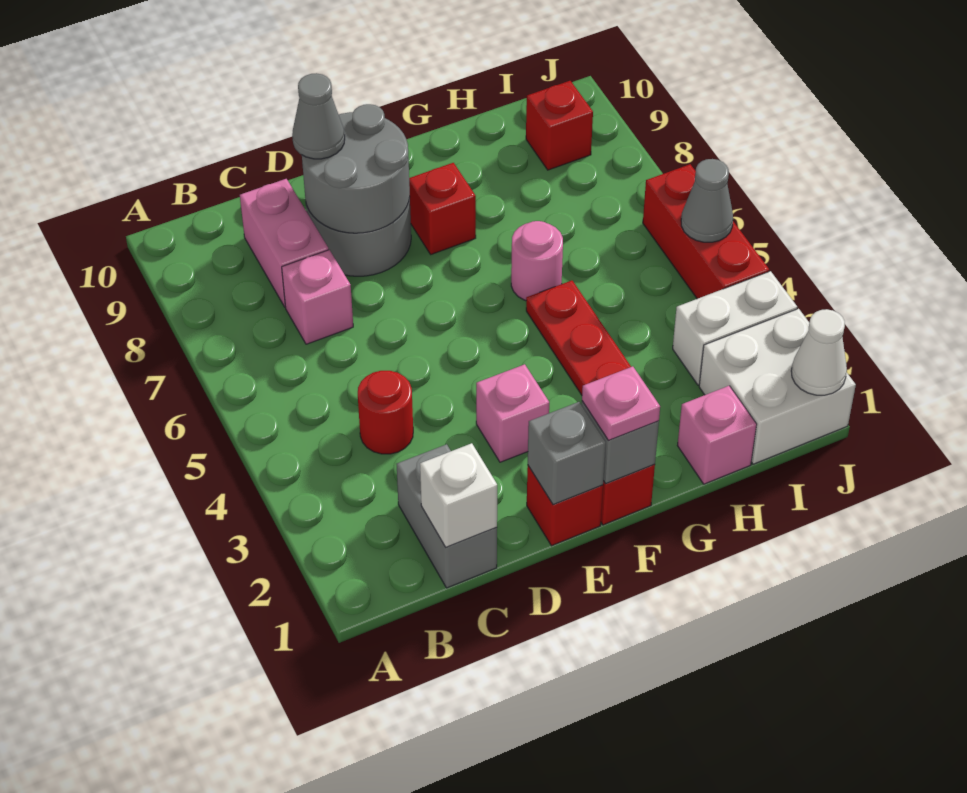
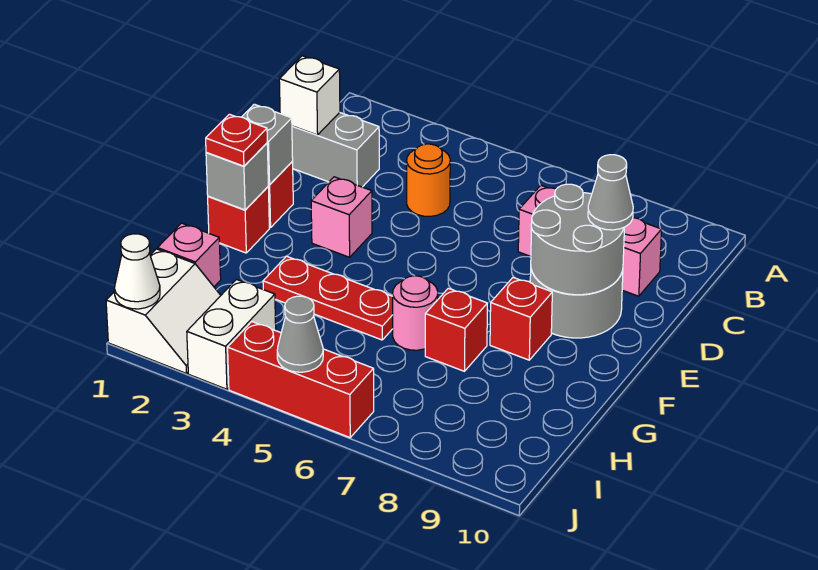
red 1x1 round brick [358,371,413,454] -> orange 1x1 round brick [407,144,450,216]
pink 1x1 plate [582,366,660,440] -> red 1x1 plate [206,114,267,166]
white 2x2 brick [699,309,856,464] -> white 2x2 slope [106,249,221,373]
red 1x1 brick [526,81,593,170] -> red 1x1 brick moved to [425,288,487,371]

